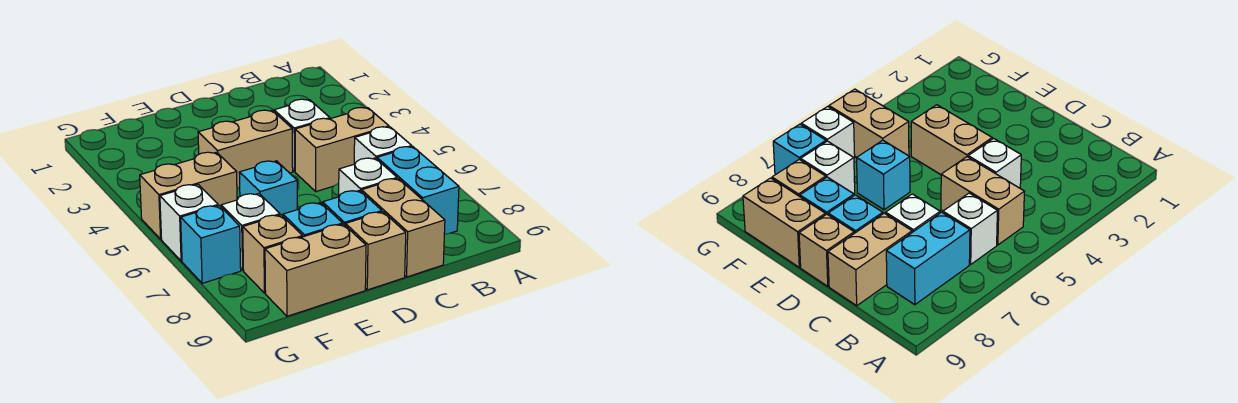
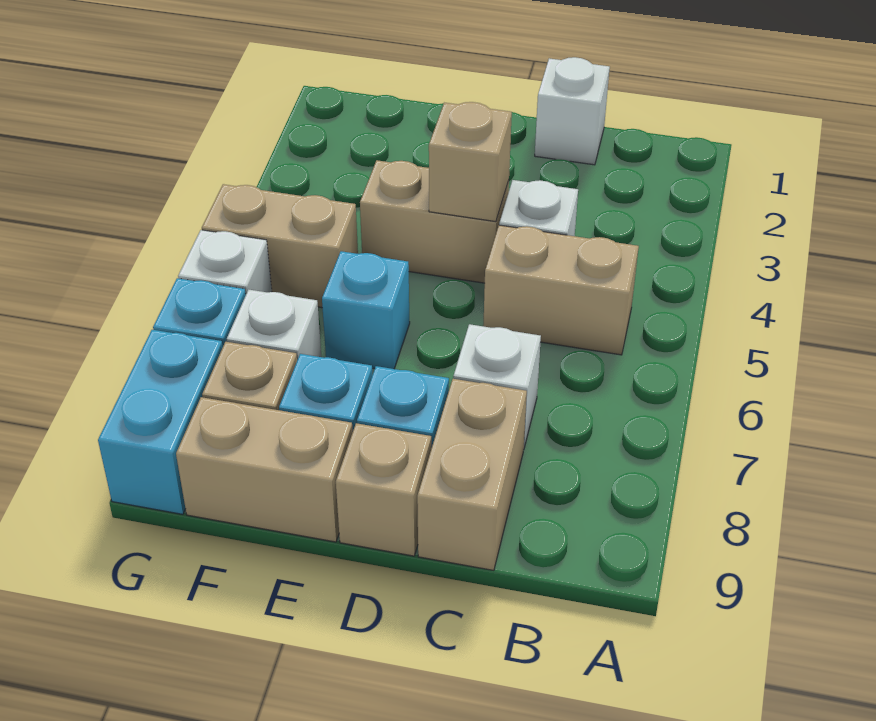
white 1x1 brick [354,127,412,164] -> white 1x1 brick moved to [535,57,610,165]
cyan 1x2 brick [377,147,459,234] -> cyan 1x2 brick moved to [98,330,223,514]
none -> tan 1x1 brick [429,102,512,222]

